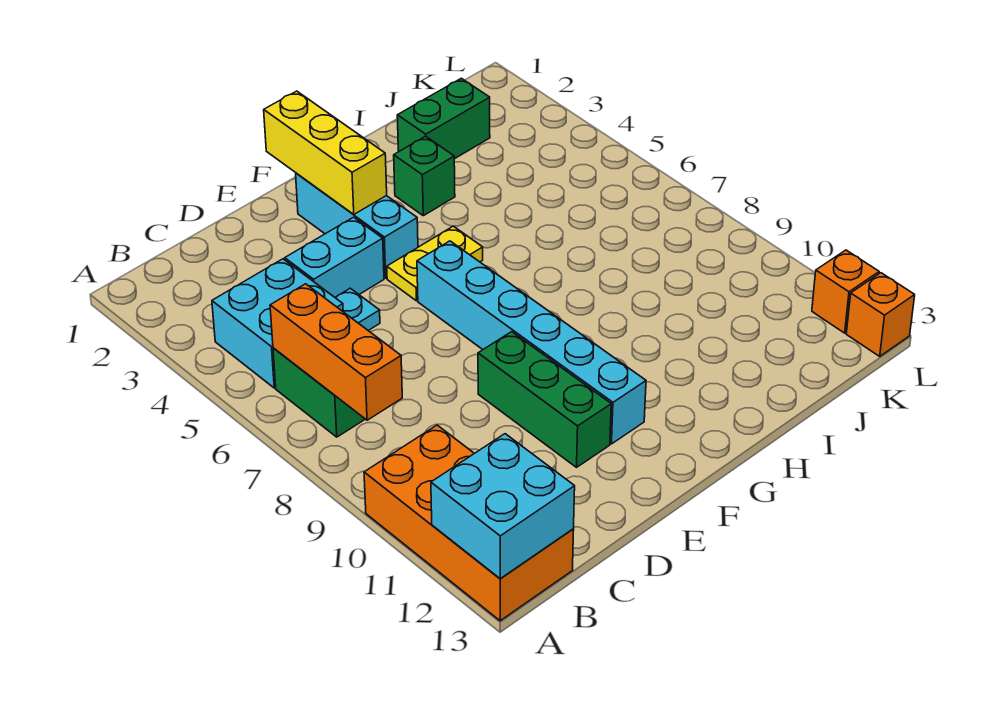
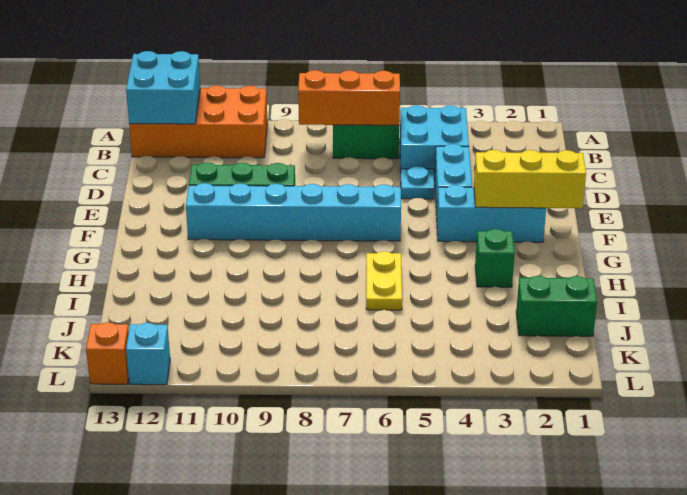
yellow 1x2 plate [387,226,483,301] -> yellow 1x2 plate moved to [366,251,402,310]
green 1x2 brick [397,78,490,159] -> green 1x2 brick turned to [516,276,597,336]
orange 1x1 brick [812,250,879,333] -> cyan 1x1 brick [126,323,170,385]

